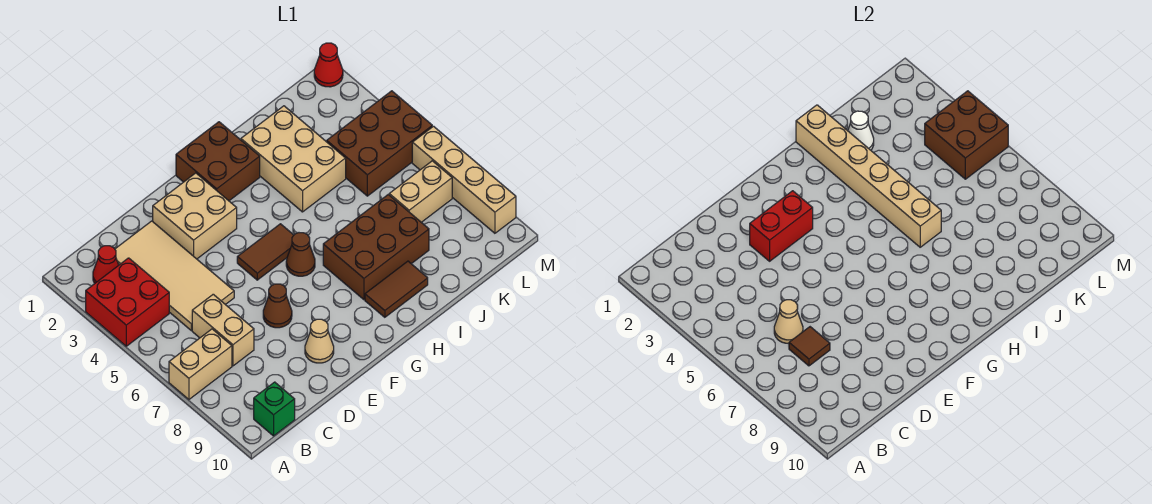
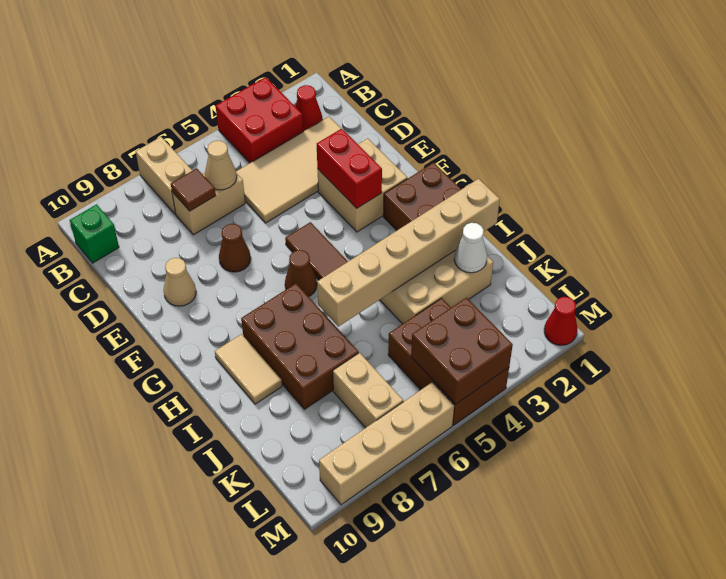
brown 1x2 tile [365,261,428,317] -> tan 1x2 tile [215,334,282,404]

